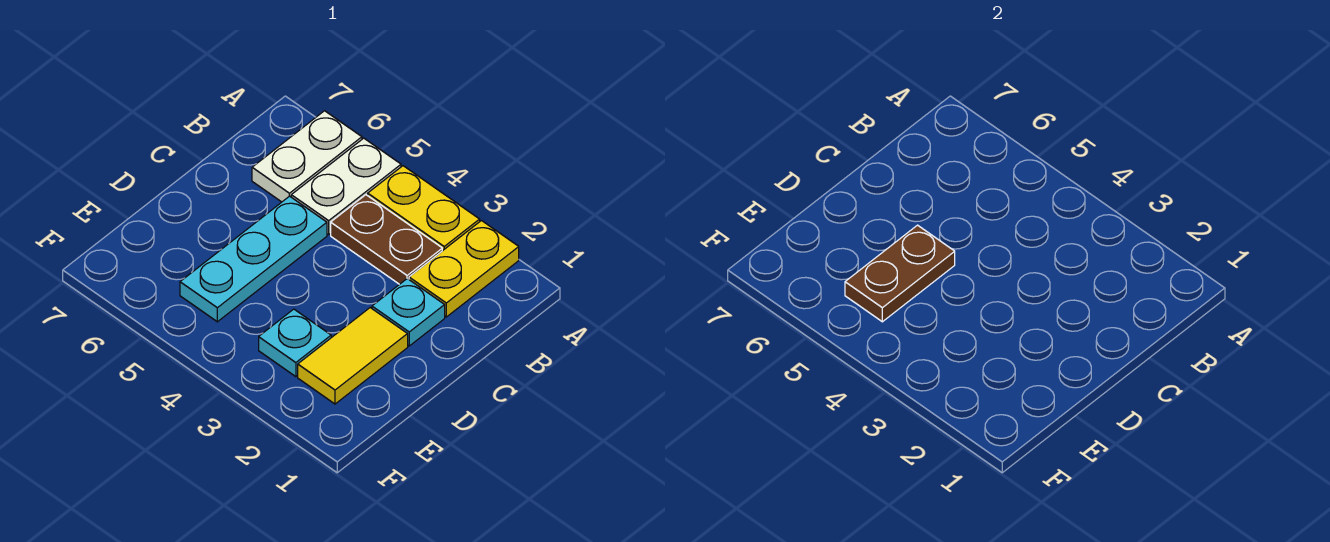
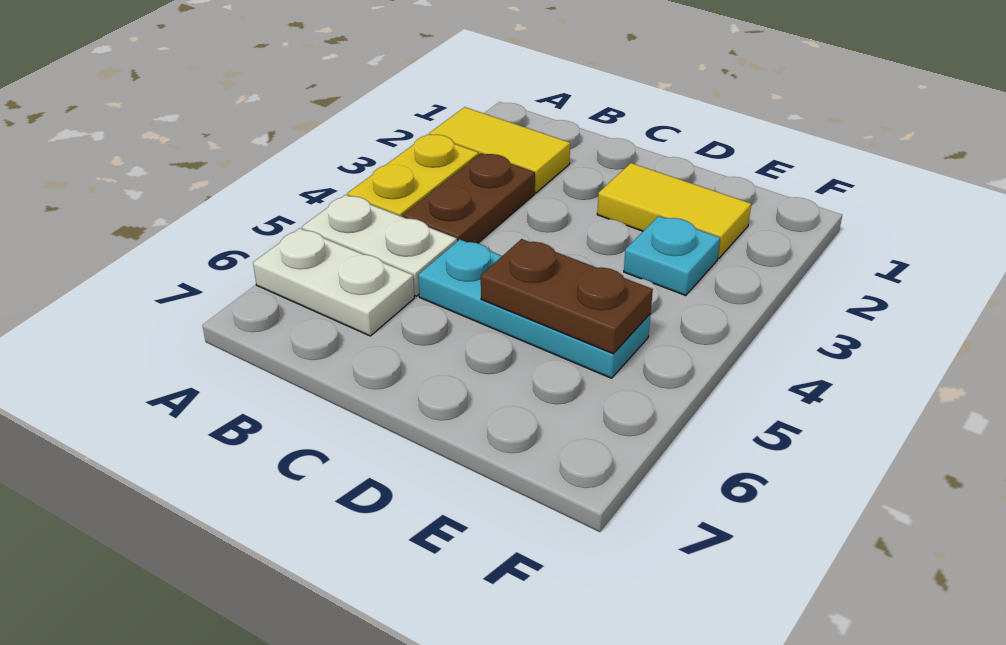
yellow 1x2 plate [409,221,519,317] -> yellow 1x2 tile [429,107,570,193]
cyan 1x1 plate [372,279,445,346] -> none

